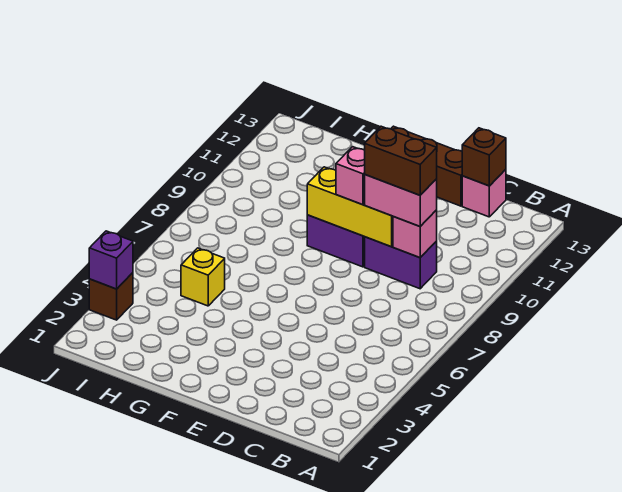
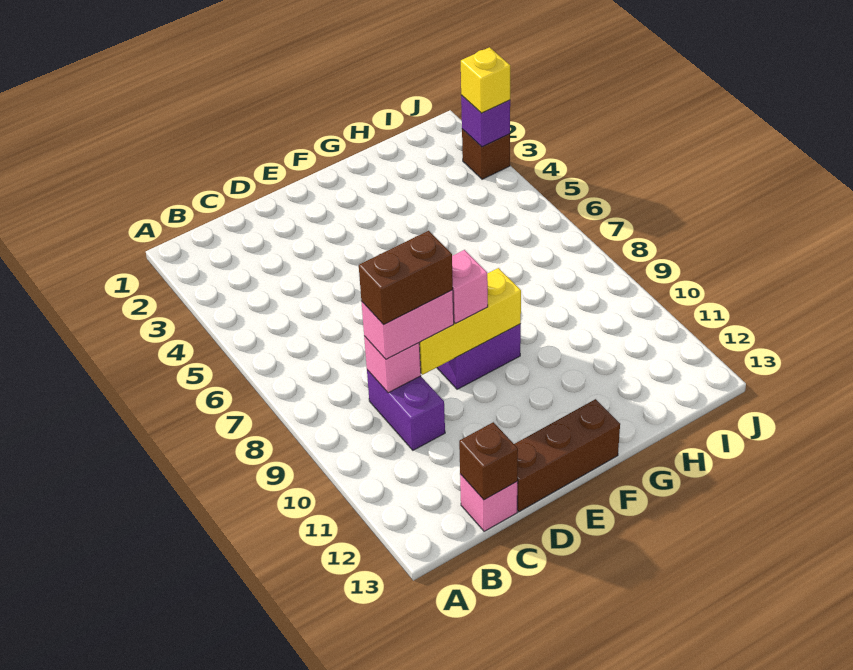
purple 1x2 brick [365,237,437,289] -> purple 1x2 brick turned to [367,370,445,450]
yellow 1x1 brick [181,248,225,306] -> yellow 1x1 brick moved to [461,47,510,113]

